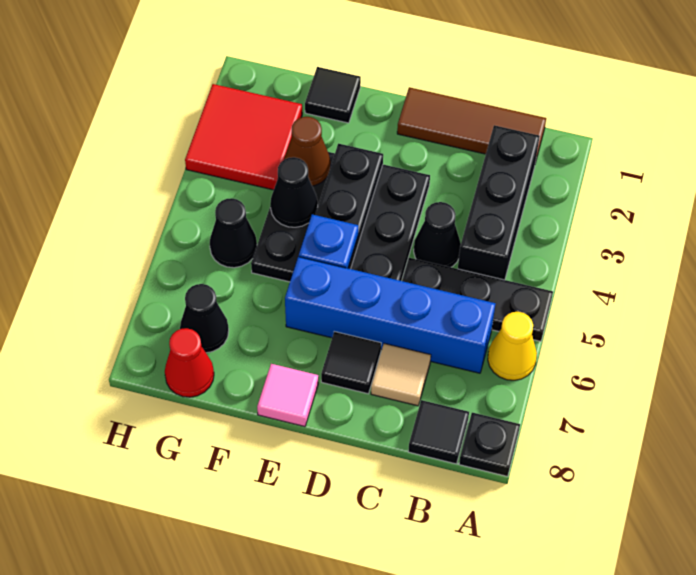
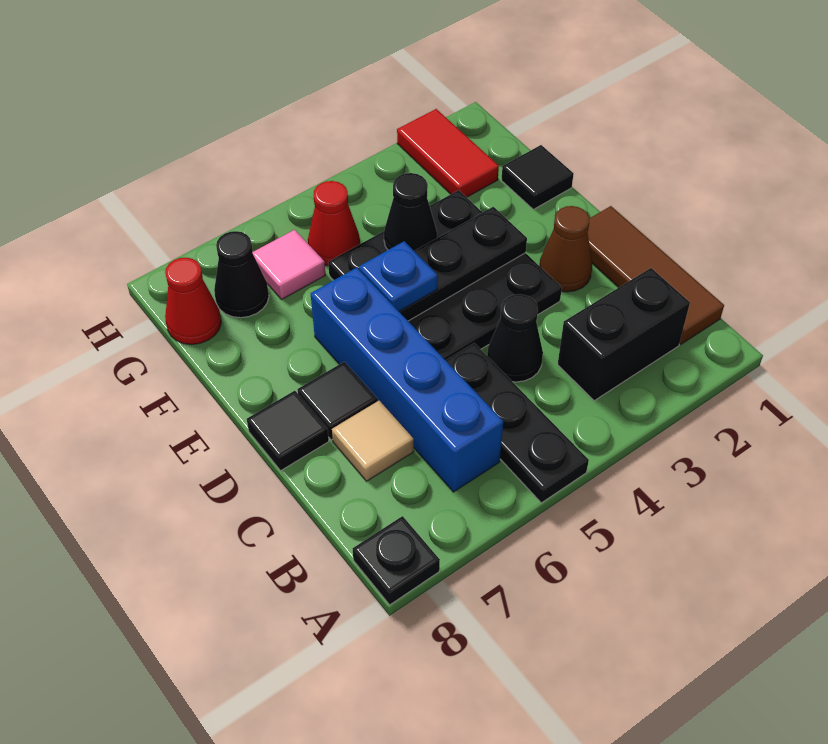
yellow 1x1 cone [488,312,537,380] -> none
black 1x3 brick [458,125,540,280] -> black 1x2 brick [558,268,690,401]
black 1x1 tile [408,400,469,464] -> black 1x1 tile moved to [247,391,329,471]
pink 1x1 tile [257,364,318,427] -> pink 1x1 tile moved to [253,230,325,300]
brown 1x1 cone [285,117,331,186] -> brown 1x1 cone moved to [539,206,592,292]
red 2x2 tile [185,84,302,190] -> red 1x2 tile [397,109,499,197]
black 1x1 cone [210,198,257,268] -> red 1x1 cone [308,181,360,266]

